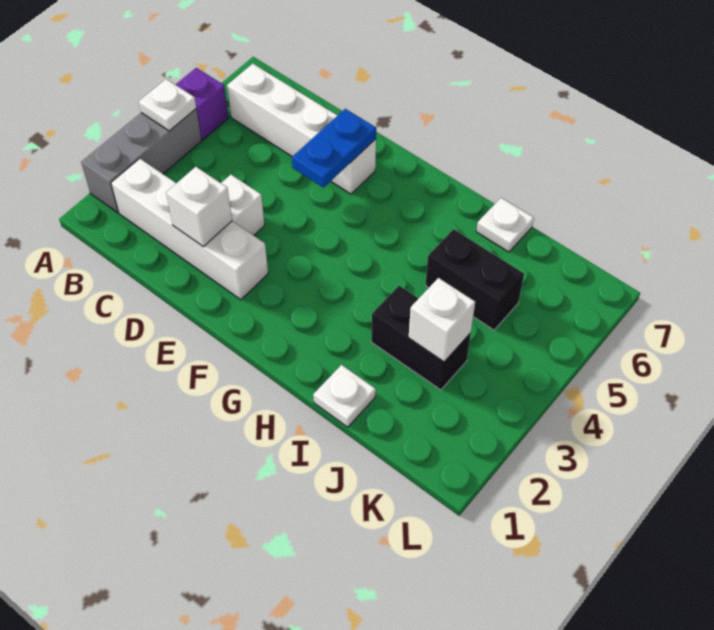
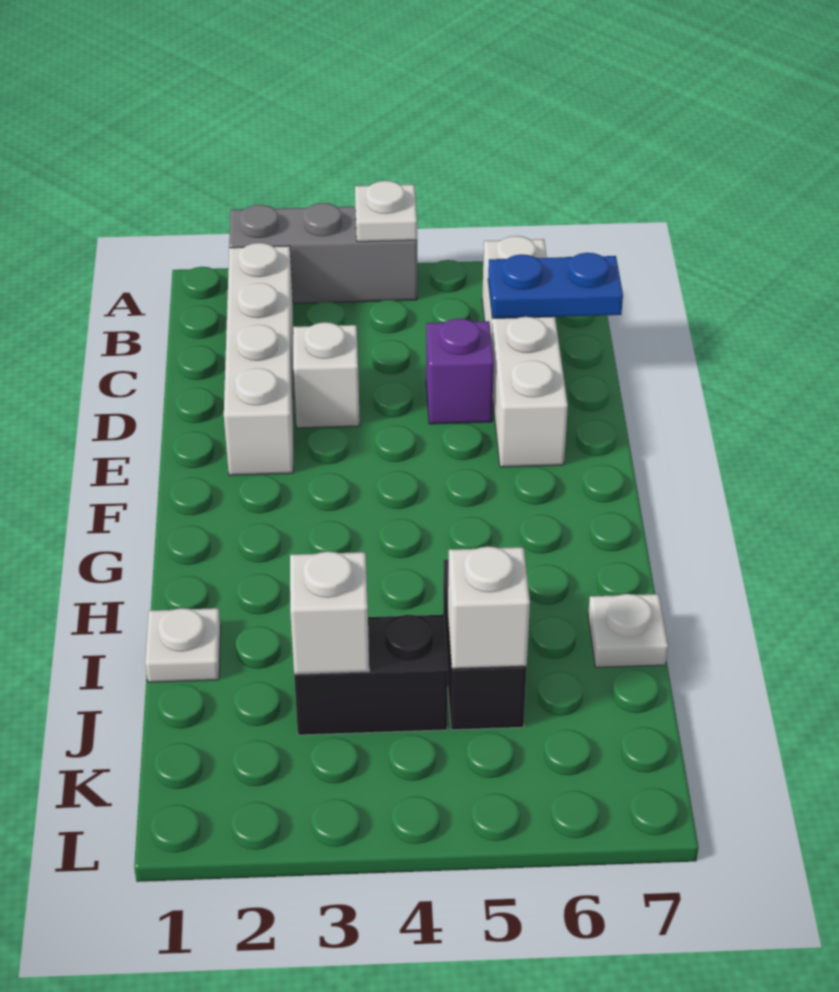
purple 1x1 brick [176,68,229,140] -> purple 1x1 brick moved to [426,319,494,424]
white 1x1 brick [166,167,232,247] -> white 1x1 brick moved to [448,546,530,669]
blue 1x2 plate [292,109,376,188] -> blue 1x2 plate moved to [488,253,623,319]
black 1x2 brick [371,286,471,390] -> black 1x2 brick turned to [294,615,448,735]

